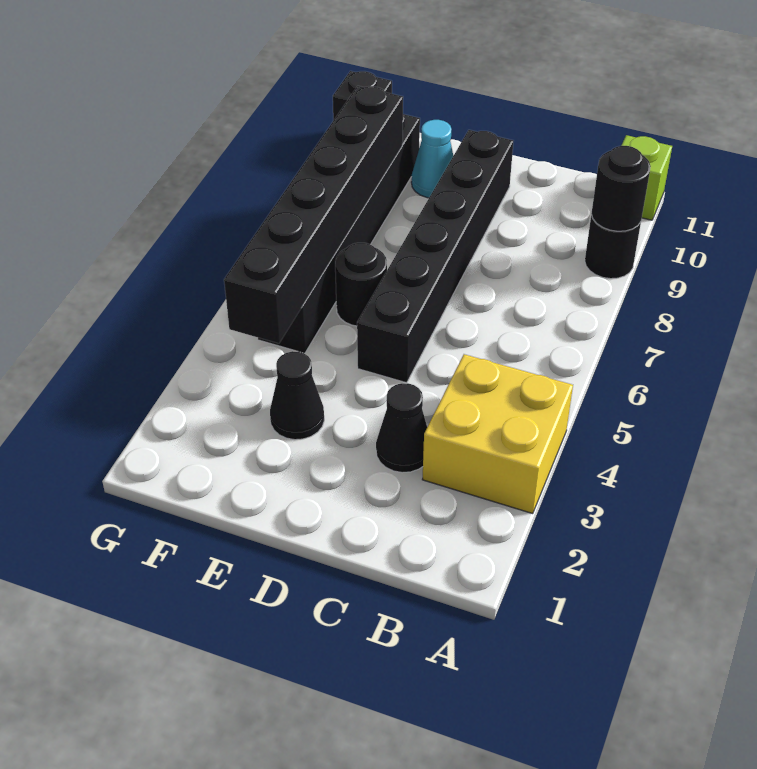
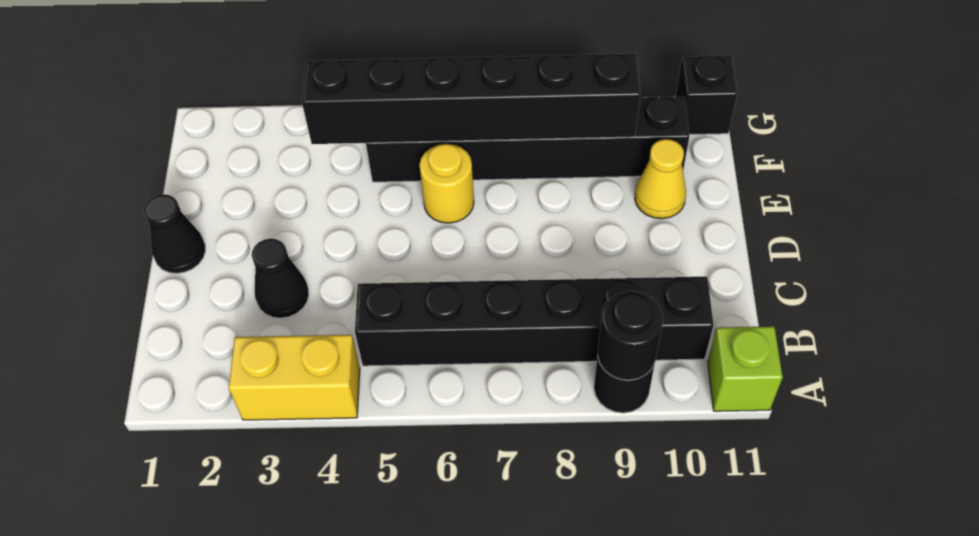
yellow 2x2 brick [422,354,573,514] -> yellow 1x2 brick [229,335,360,420]
black 1x6 brick [357,130,513,383] -> black 1x6 brick moved to [355,277,714,366]
black 1x1 cone [270,351,324,440] -> black 1x1 cone moved to [144,194,205,273]
black 1x1 round brick [335,243,387,326] -> yellow 1x1 round brick [420,144,474,223]
cyan 1x1 cone [411,120,453,198] -> yellow 1x1 cone [635,139,686,219]

